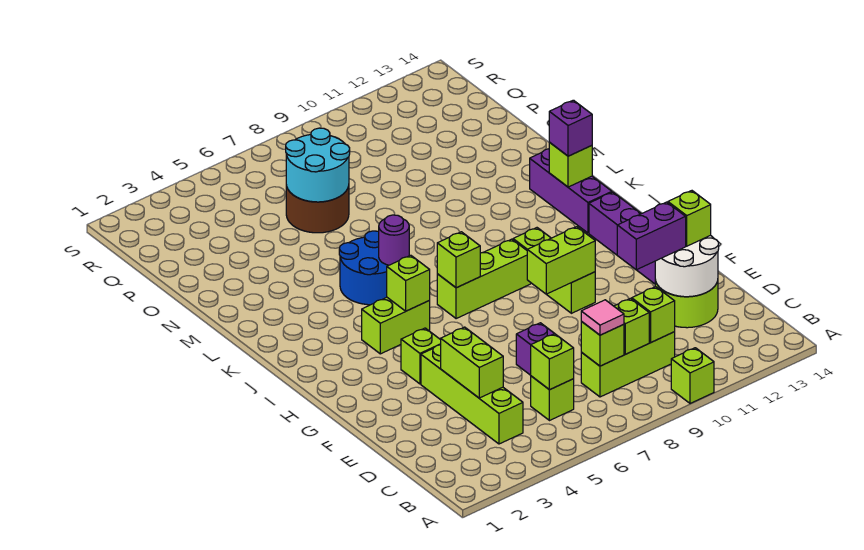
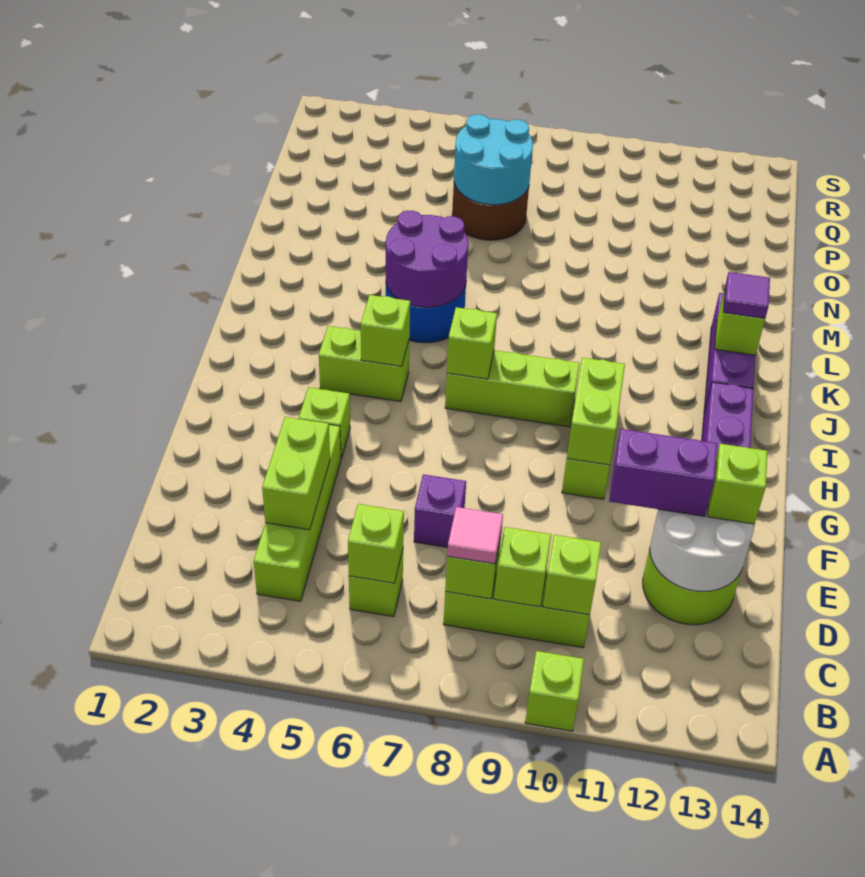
lime 1x2 brick [527,227,595,294] -> lime 1x2 brick turned to [567,358,625,465]
purple 1x1 round brick [379,215,409,265] -> purple 2x2 round brick [386,211,468,307]
purple 1x1 brick [549,100,592,156] -> purple 1x1 tile [723,272,770,318]

